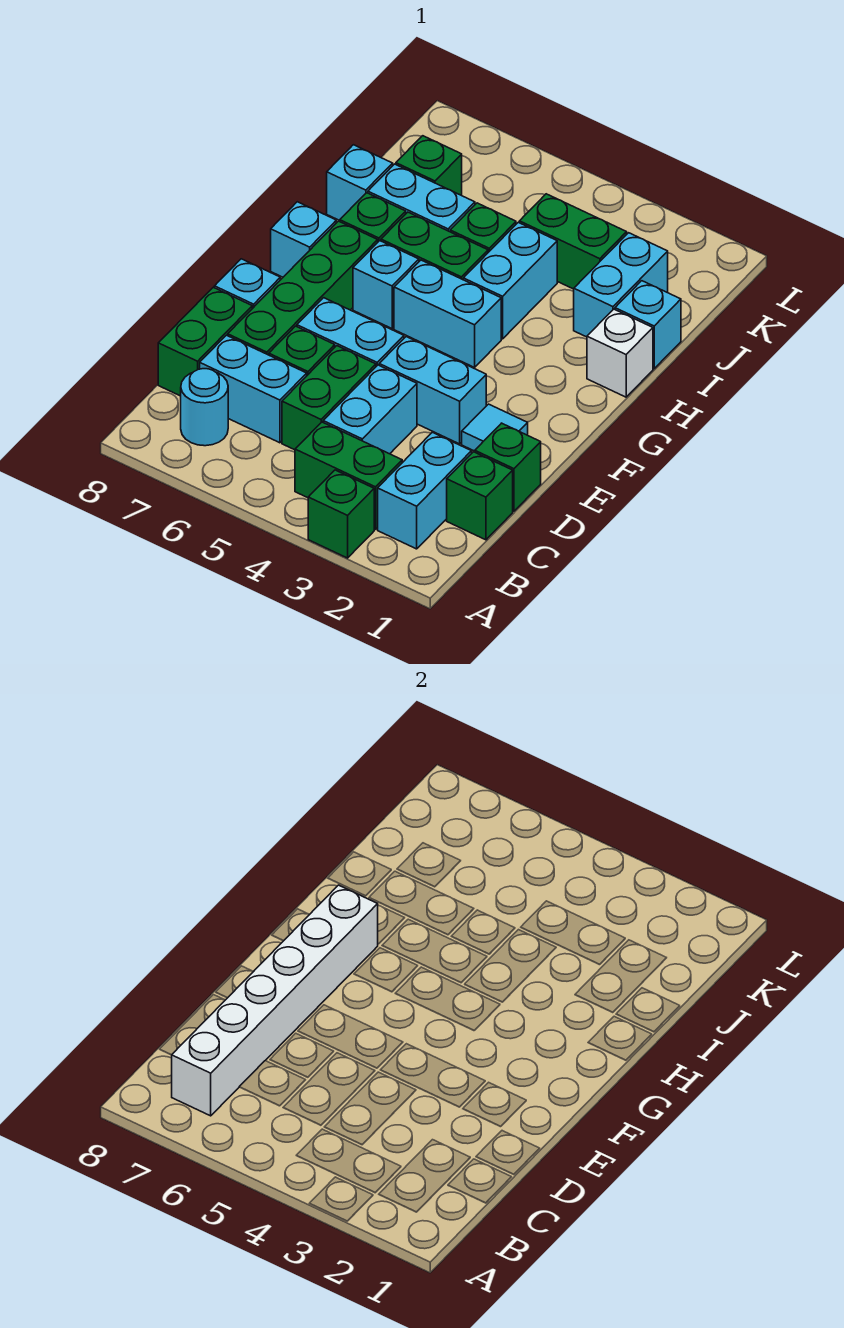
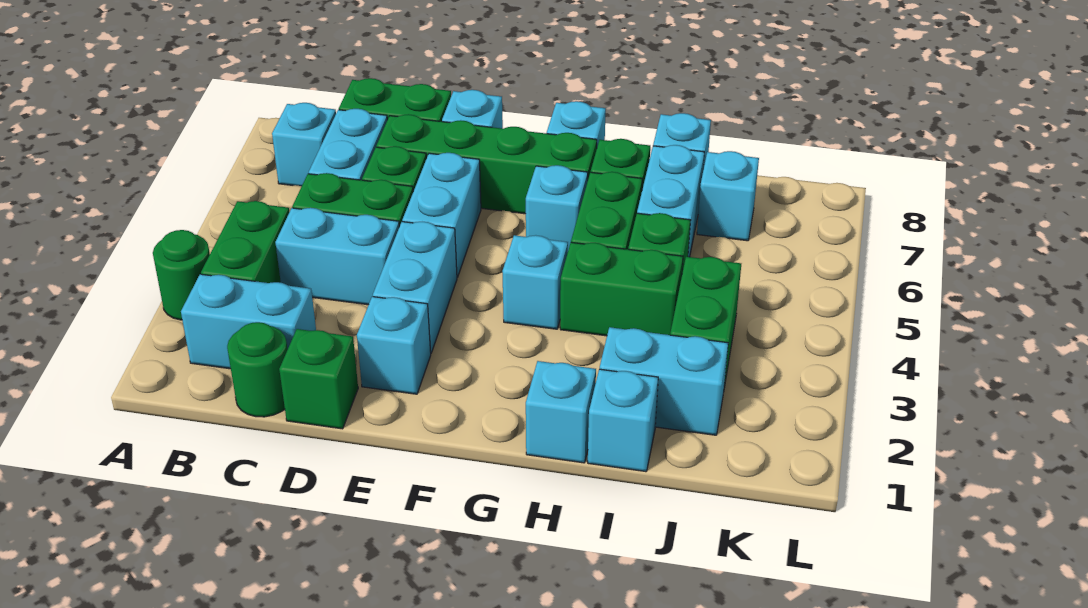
green 1x1 brick [308,470,374,558] -> green 1x1 round brick [153,230,210,320]
cyan 1x1 round brick [181,369,228,446] -> cyan 1x1 brick [272,103,336,186]
white 1x6 brick [172,885,378,1116] -> none
green 1x1 brick [447,452,513,540] -> green 1x1 round brick [227,322,288,417]
cyan 1x1 tile [462,404,528,451] -> cyan 1x1 brick [357,297,431,394]
cyan 1x2 brick [394,260,501,367] -> cyan 1x1 brick [502,235,568,329]
white 1x1 brick [587,309,653,397] -> cyan 1x1 brick [526,361,596,463]
cyan 1x2 brick [463,222,557,339] -> green 1x2 brick [560,242,683,336]
green 1x1 brick [396,136,462,195] -> cyan 1x1 brick [697,151,759,241]

